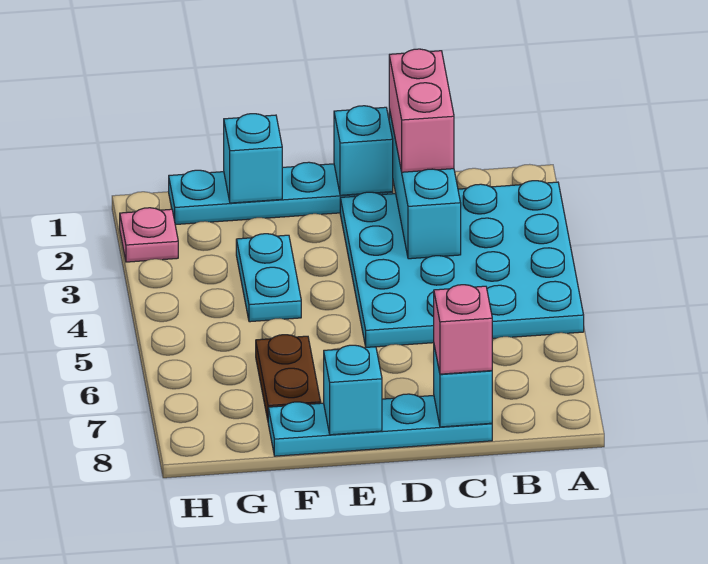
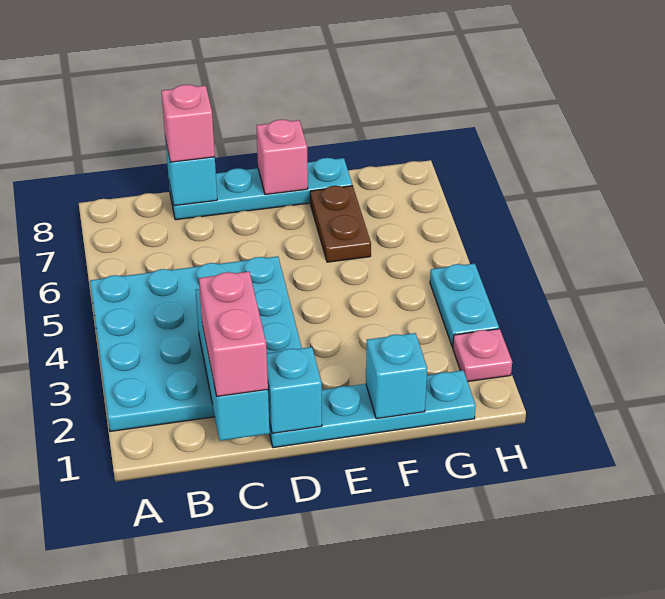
cyan 1x1 brick [324,345,382,435] -> pink 1x1 brick [256,119,308,195]
cyan 1x2 plate [236,234,301,322] -> cyan 1x2 plate moved to [430,264,499,347]

